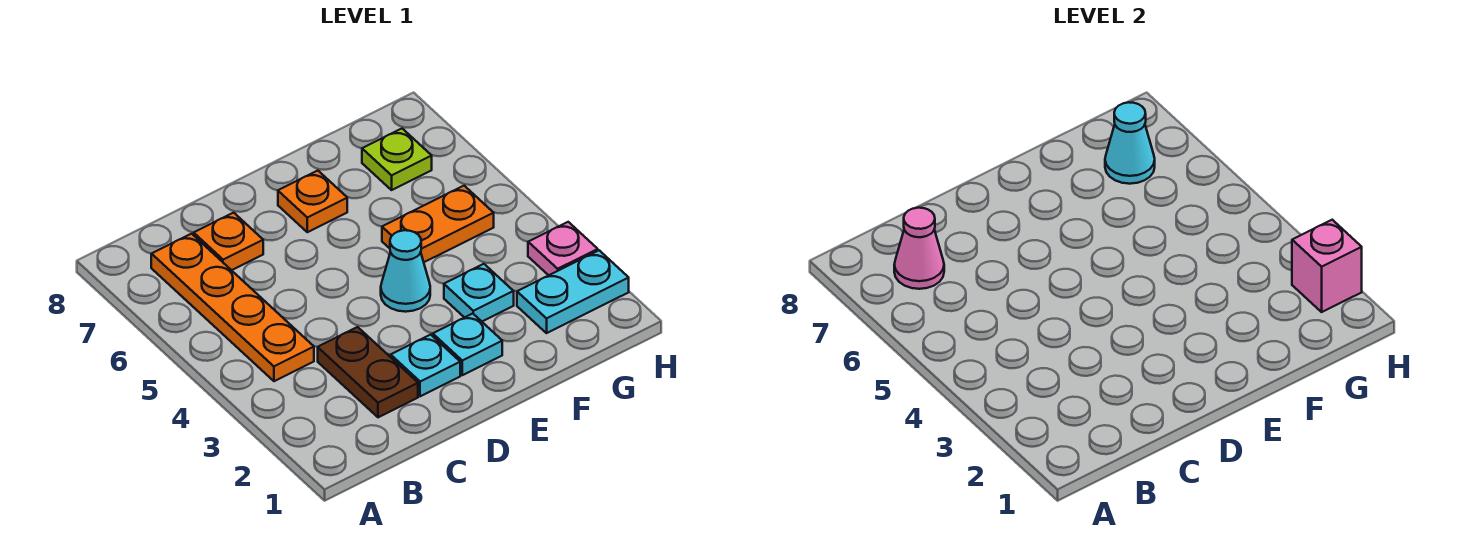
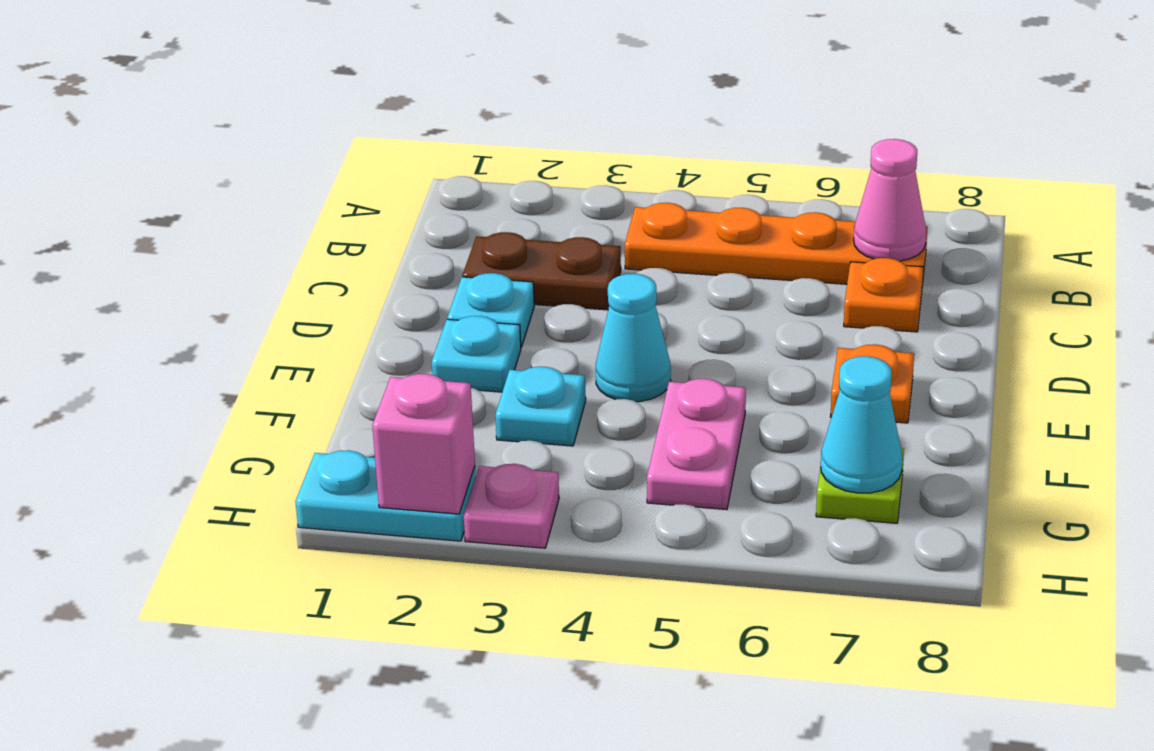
orange 1x2 plate [382,186,494,262] -> pink 1x2 plate [647,379,746,510]
cyan 1x2 plate [517,250,629,333] -> cyan 1x2 plate turned to [295,450,476,541]

